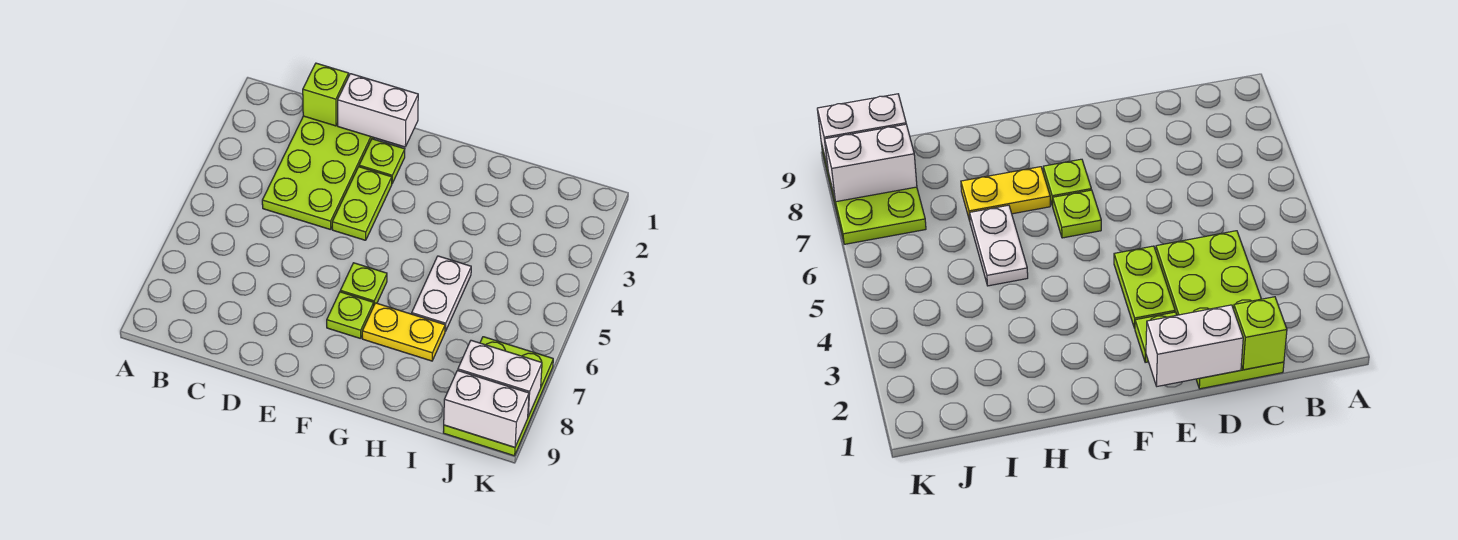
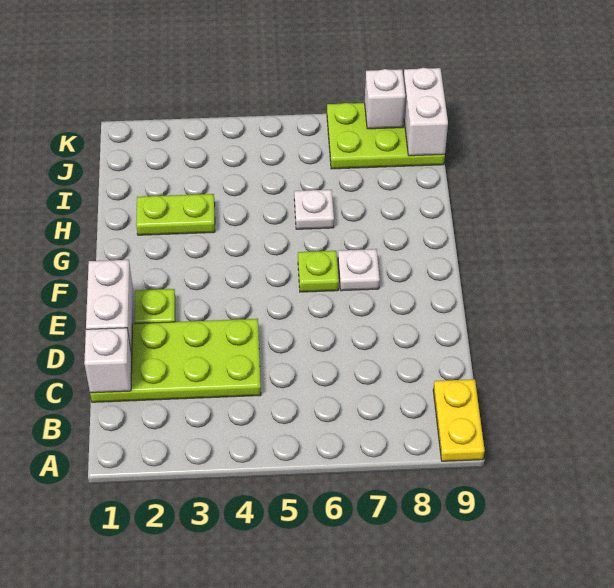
lime 1x1 brick [303,63,349,126] -> white 1x1 brick [84,328,132,393]
lime 1x2 plate [332,167,392,240] -> lime 1x2 plate moved to [136,194,215,235]
lime 1x1 plate [327,292,374,339] -> white 1x1 plate [338,249,380,291]
yellow 1x2 plate [362,303,445,361] -> yellow 1x2 plate moved to [433,379,485,461]
white 1x2 plate [412,256,471,331] -> white 1x1 plate [294,190,334,229]
white 1x2 brick [458,340,542,416] -> white 1x1 brick [365,69,405,129]

